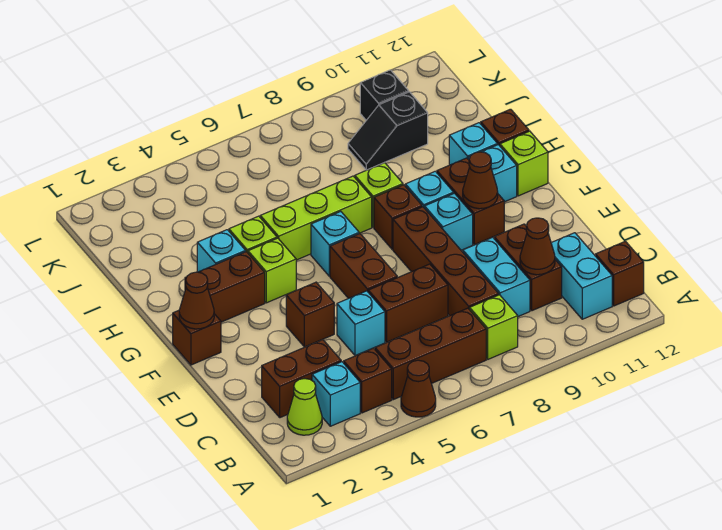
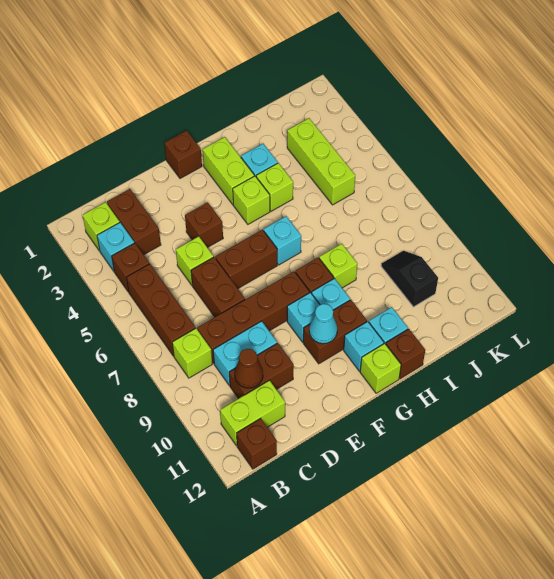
brown 1x1 cone [401,360,436,417] -> none
lime 1x1 cone [287,379,322,435] -> lime 1x1 brick [83,202,120,251]
cyan 1x2 brick [551,233,612,319] -> lime 1x2 brick [220,380,285,446]
cyan 1x1 brick [337,291,385,356] -> lime 1x1 brick [176,236,214,285]
brown 1x1 cone [179,272,214,329] -> none
brown 1x1 cone [463,152,498,209] -> cyan 1x1 cone [309,304,337,344]
brown 1x2 brick [185,252,265,322] -> lime 1x2 brick [203,137,254,204]
lime 1x3 brick [260,176,372,260] -> lime 1x3 brick moved to [287,118,355,205]
black 1x1 brick [360,70,409,120] -> none

